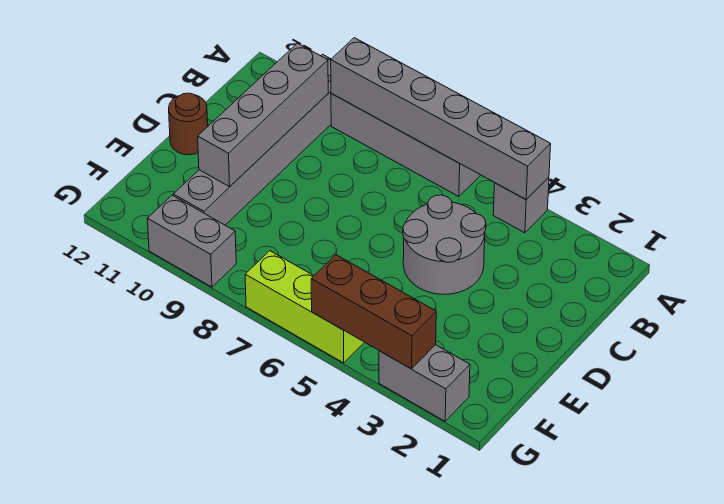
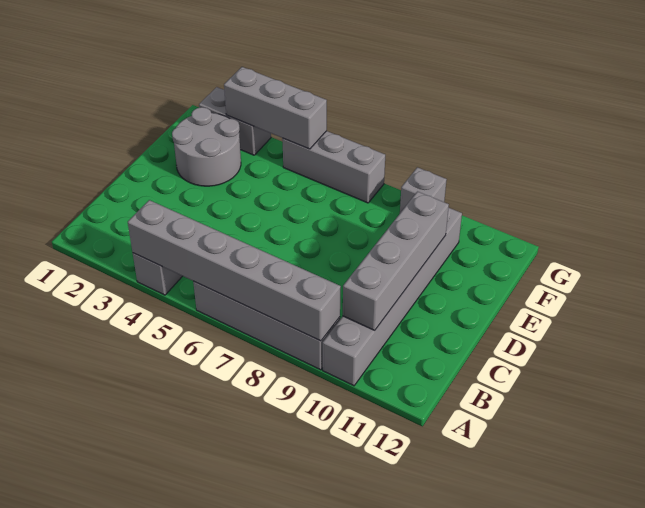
grey 2x2 round brick [403,195,486,294] -> grey 2x2 round brick moved to [172,107,241,186]
brown 1x1 round brick [169,93,208,155] -> none
brown 1x3 brick [311,255,436,369] -> grey 1x3 brick [224,67,327,149]
lime 1x3 brick [245,251,364,363] -> grey 1x3 brick [282,131,385,203]
grey 1x2 brick [147,195,236,287] -> grey 1x1 brick [400,167,447,213]

